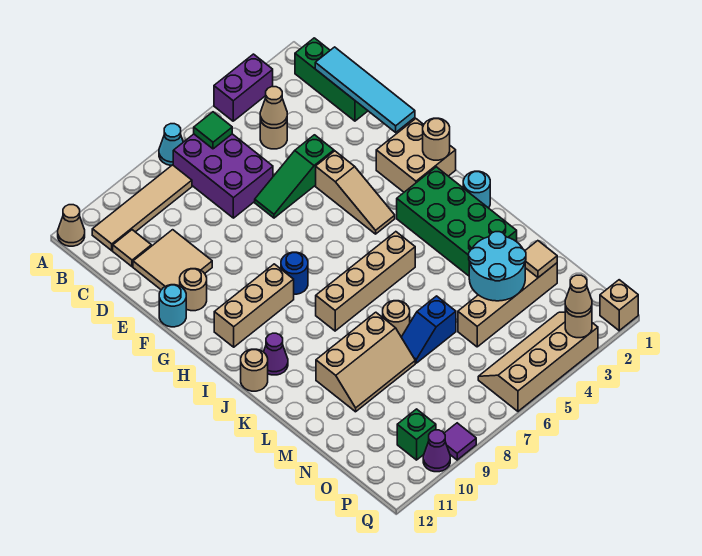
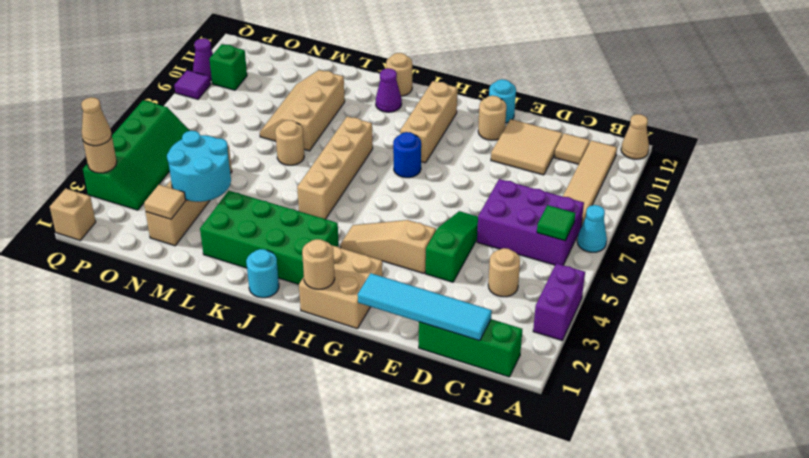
tan 1x1 cone [260,87,287,128] -> none
blue 1x2 slope [401,296,456,363] -> none
tan 2x4 slope [478,312,598,411] -> green 2x4 slope [83,100,190,210]

